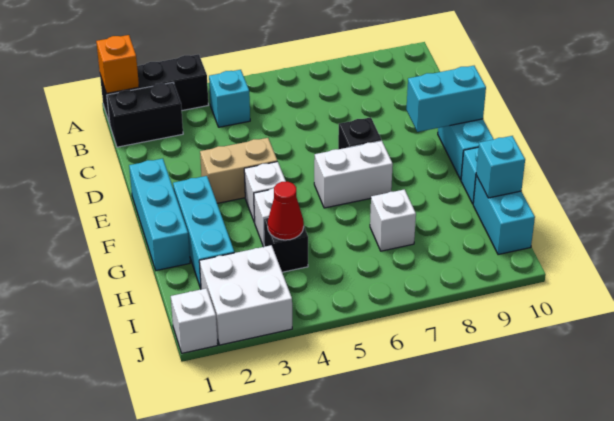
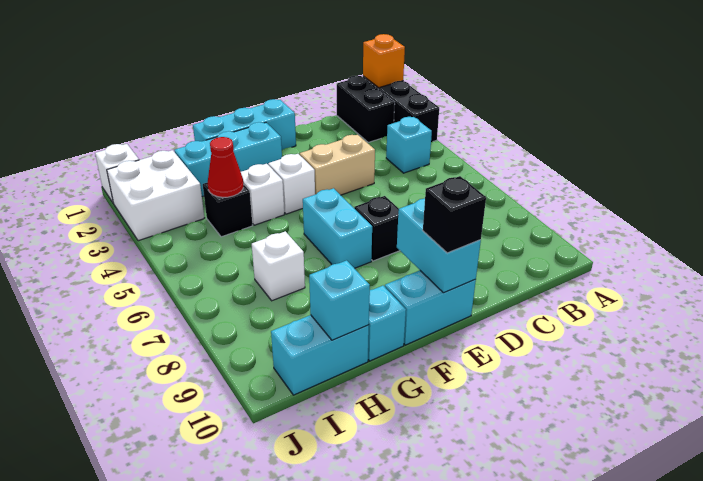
tan 1x2 brick [200,138,277,203] -> tan 1x2 brick turned to [300,135,375,195]
none -> black 1x1 brick [423,176,486,253]
white 1x2 brick [314,141,393,208] -> cyan 1x2 brick [303,188,372,268]

